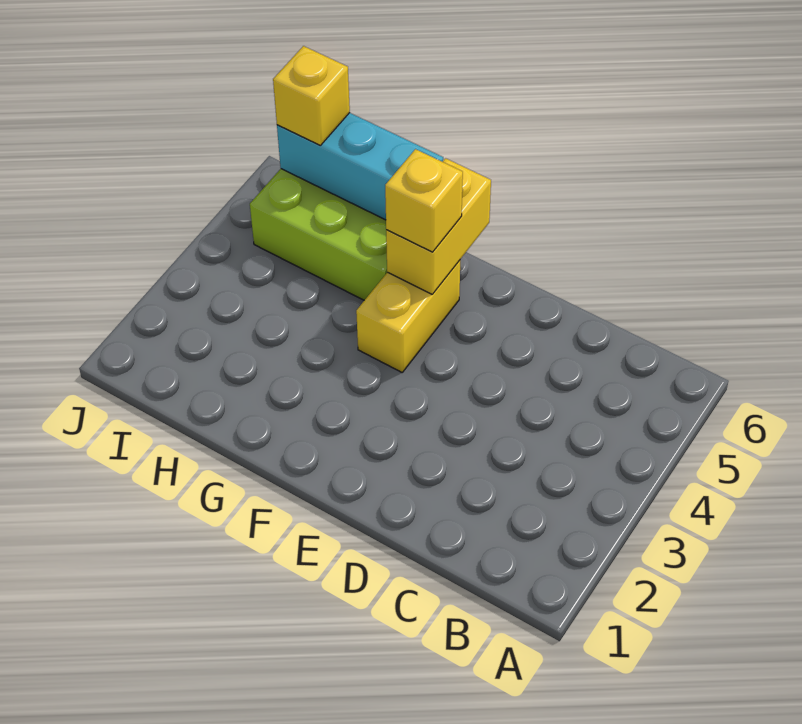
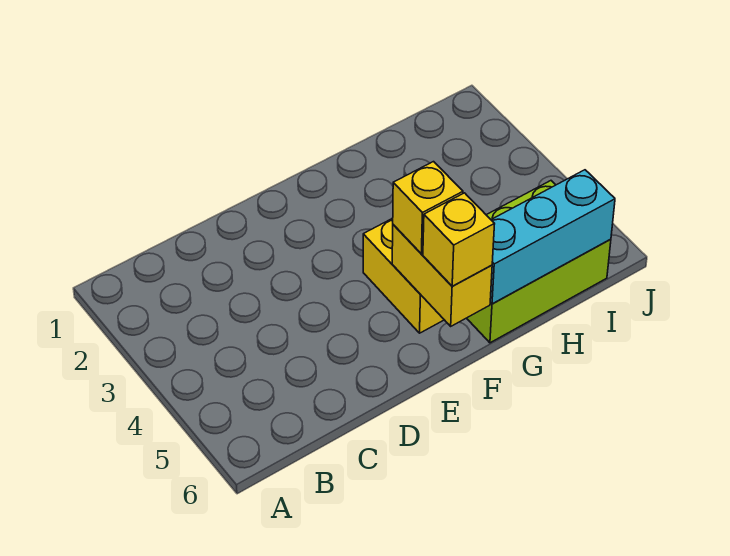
yellow 1x1 brick [273,46,350,145] -> yellow 1x1 brick moved to [423,193,494,286]

